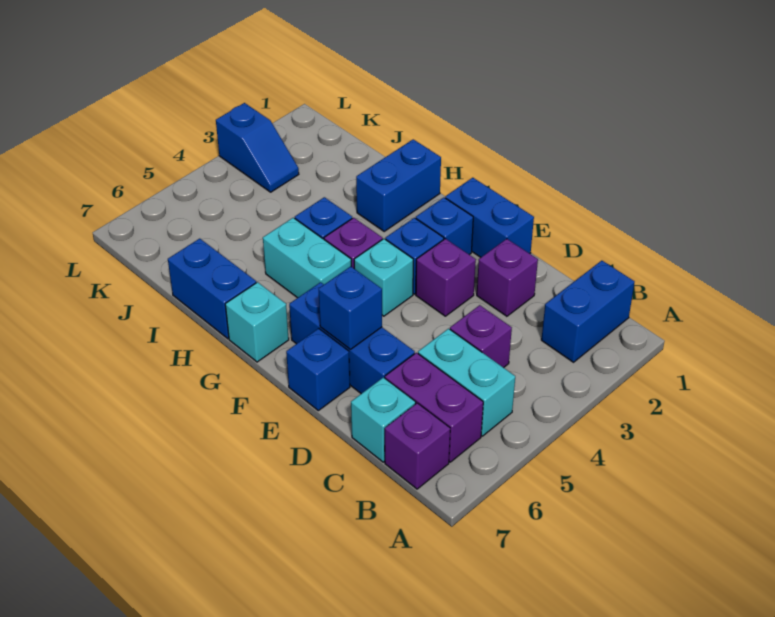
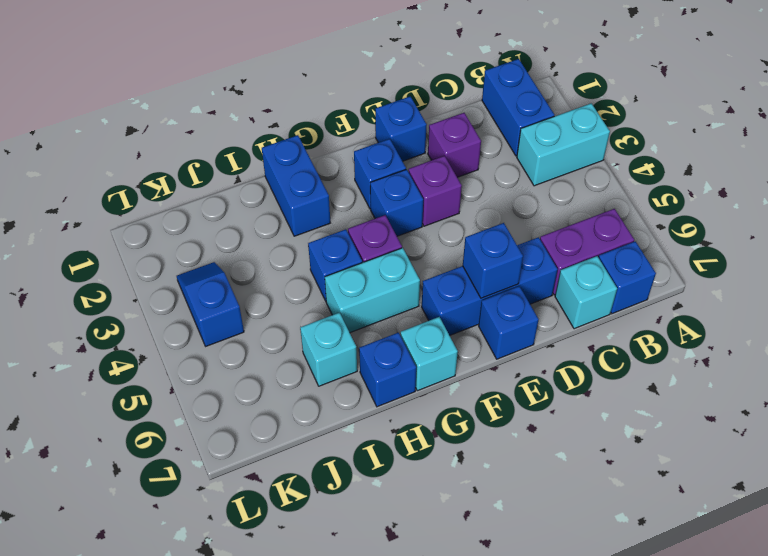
cyan 1x2 brick [418,329,515,436] -> cyan 1x2 brick moved to [517,103,610,186]
purple 1x1 brick [385,403,450,489] -> blue 1x1 brick [599,241,656,314]
purple 1x1 brick [450,305,512,368] -> none
blue 1x2 brick [445,178,534,257] -> blue 1x1 brick [375,96,427,161]
cyan 1x1 brick [354,239,413,316] -> cyan 1x1 brick moved to [300,313,357,386]
blue 1x2 brick [168,239,256,339] -> blue 1x1 brick [359,332,416,407]
blue 1x2 slope [216,103,299,192] -> blue 1x2 slope turned to [177,262,244,346]

